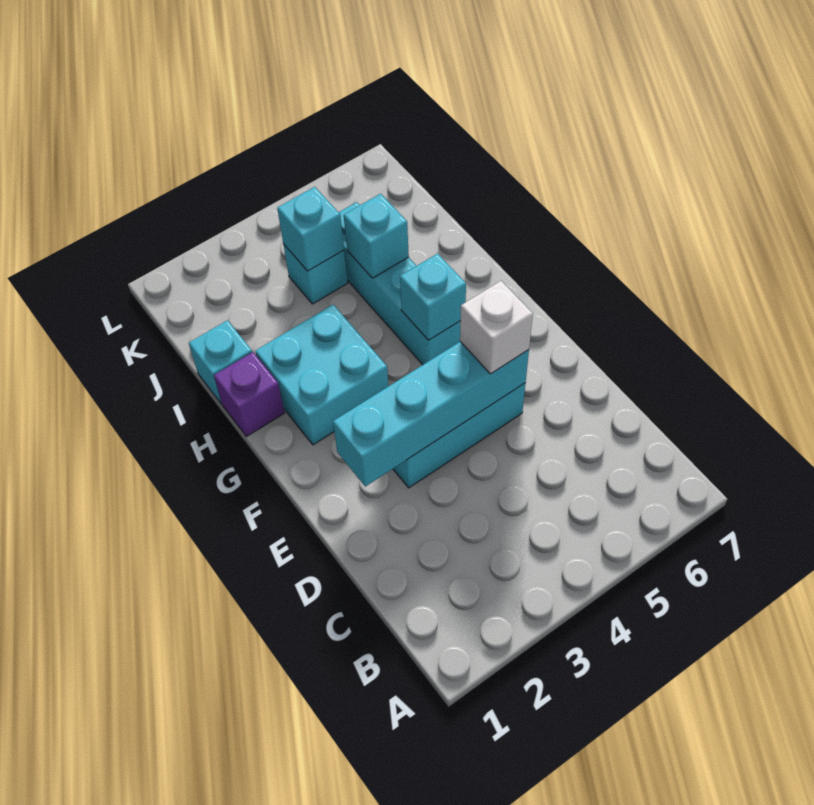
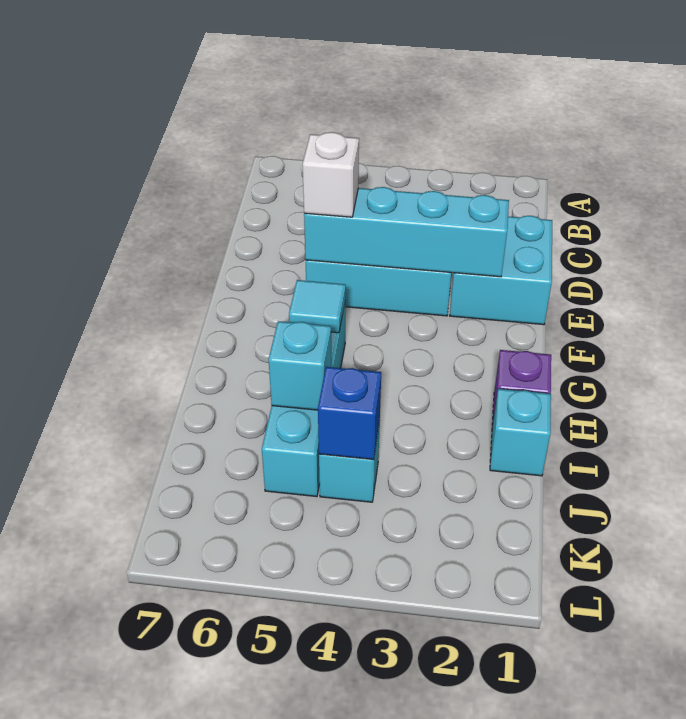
cyan 2x2 brick [255,305,389,445] -> cyan 2x2 brick moved to [450,216,552,325]
cyan 1x1 brick [400,254,466,340] -> cyan 1x1 tile [289,280,346,333]
cyan 1x1 brick [277,187,344,271] -> blue 1x1 brick [318,367,381,460]

